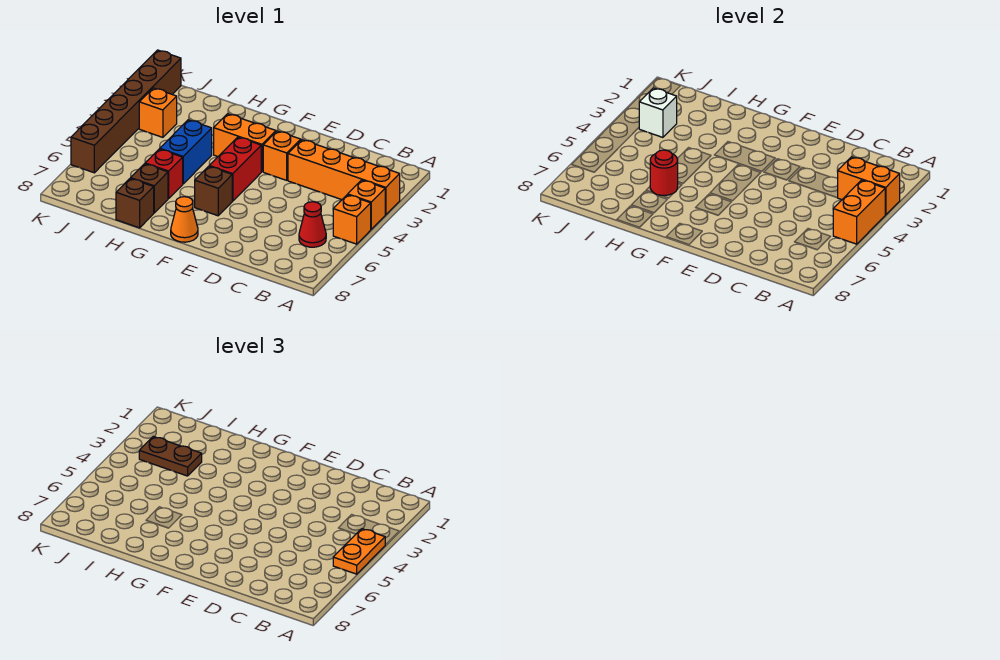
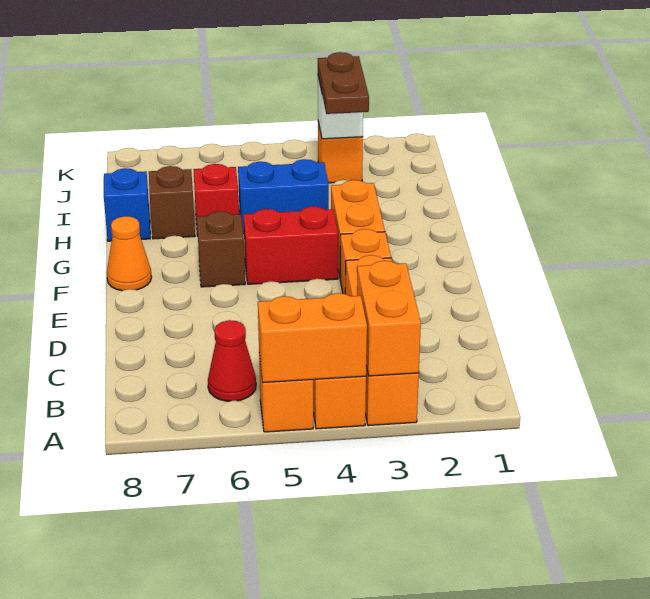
orange 1x2 plate [333,529,386,574] -> none
red 1x1 round brick [650,150,678,195] -> none
brown 1x1 brick [116,178,154,228] -> blue 1x1 brick [104,168,150,241]
brown 1x6 brick [71,50,181,173] -> none

